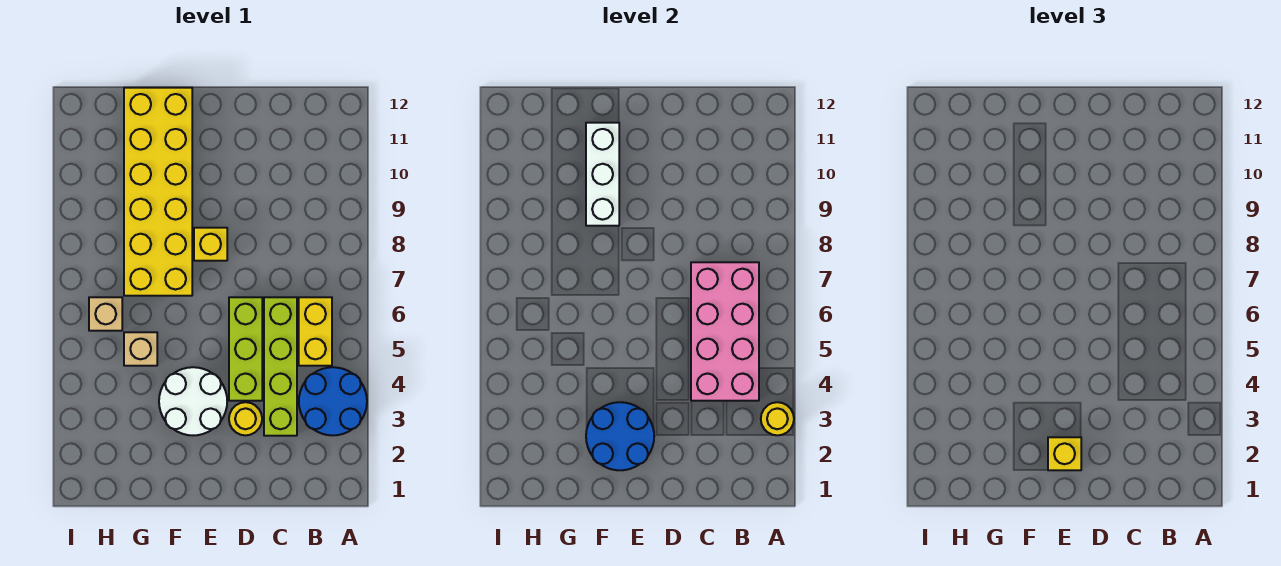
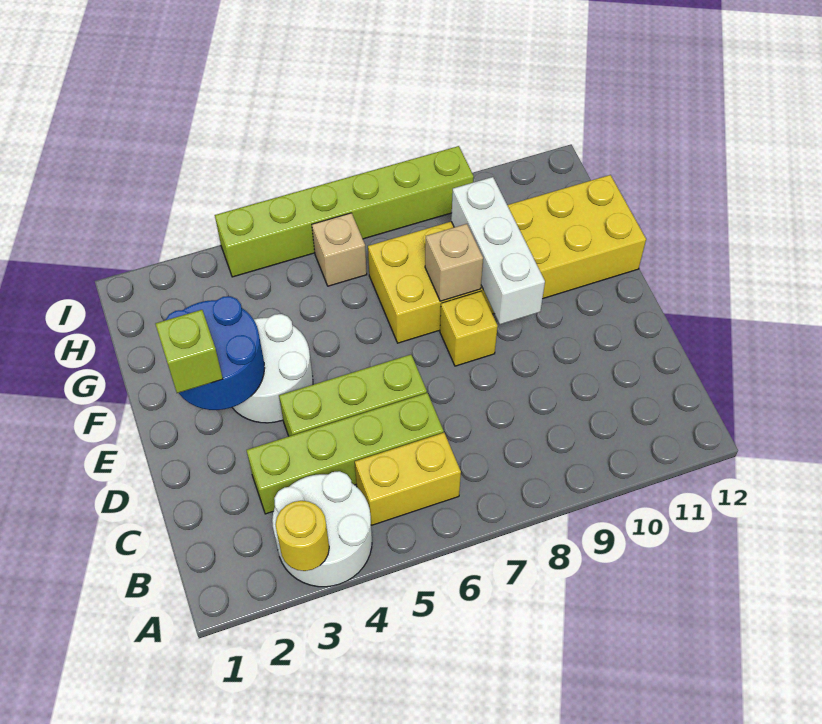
blue 2x2 round brick [299,367,367,435] -> white 2x2 round brick [272,471,372,587]
pink 2x4 brick [691,262,759,401] -> none
yellow 1x1 round brick [229,402,262,435] -> none
yellow 1x1 brick [1048,437,1081,470] -> lime 1x1 brick [156,310,223,393]
white 1x3 brick [586,123,619,226] -> white 1x3 brick turned to [451,177,545,324]
tan 1x1 brick [124,332,157,366] -> tan 1x1 brick moved to [425,224,483,301]
none -> lime 1x6 brick [215,146,474,277]

